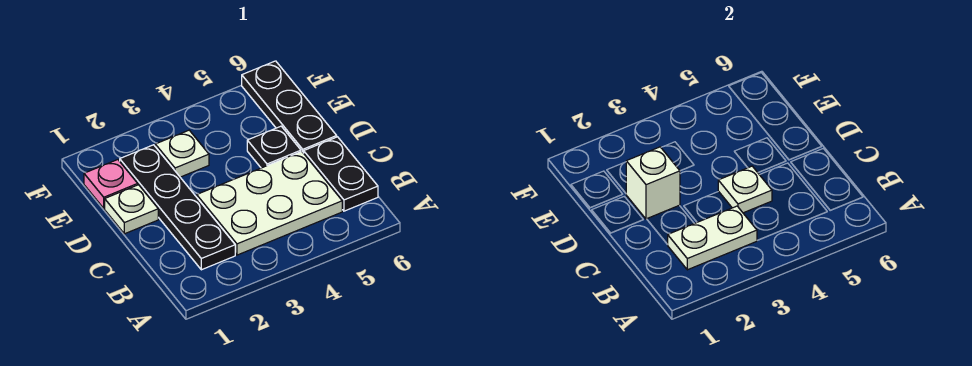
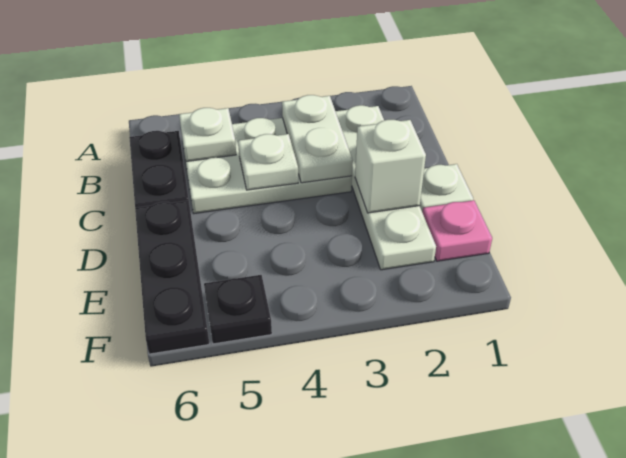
black 1x4 plate [120,145,235,270] -> white 1x4 plate [336,105,436,270]
white 1x2 plate [667,206,757,270] -> white 1x2 plate turned to [282,95,353,183]
black 1x1 plate [247,126,301,168] -> black 1x1 plate moved to [204,275,272,344]
white 1x1 plate [155,130,209,177] -> white 1x1 plate moved to [179,108,236,161]

